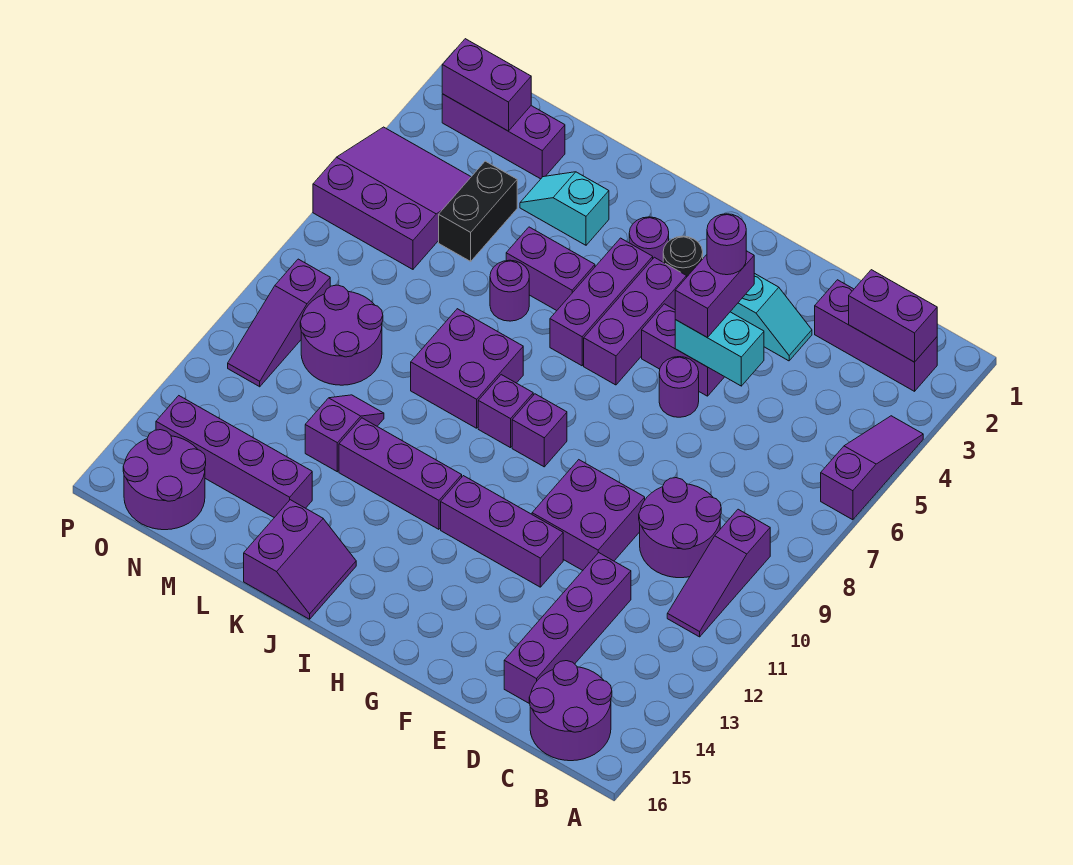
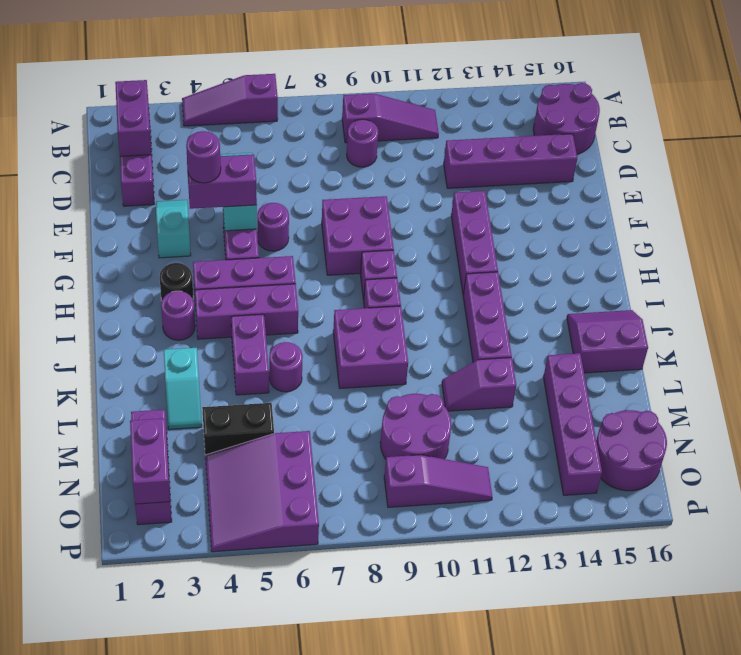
purple 2x2 round brick [639,478,721,578] -> purple 1x1 round brick [347,119,378,167]
purple 2x2 brick [532,460,645,570] -> purple 2x2 brick moved to [322,196,394,275]

